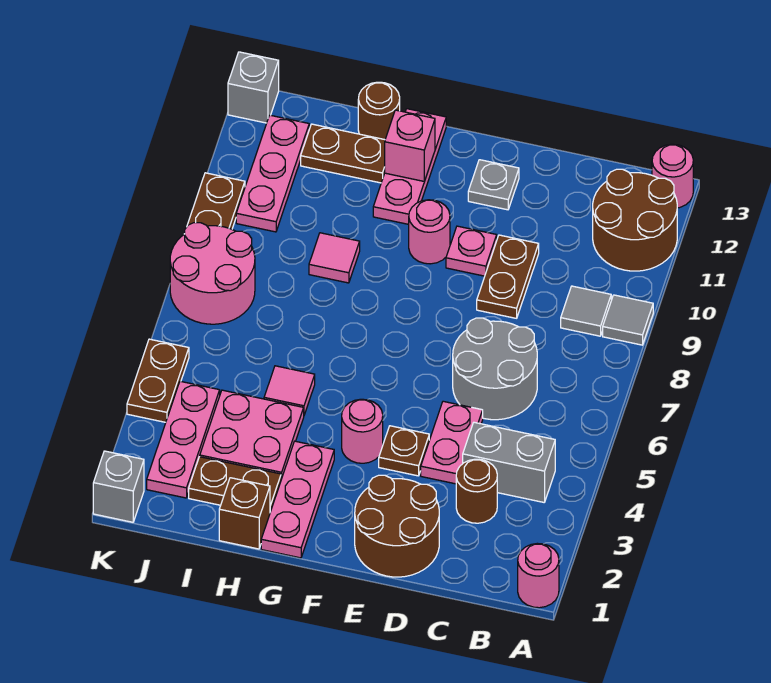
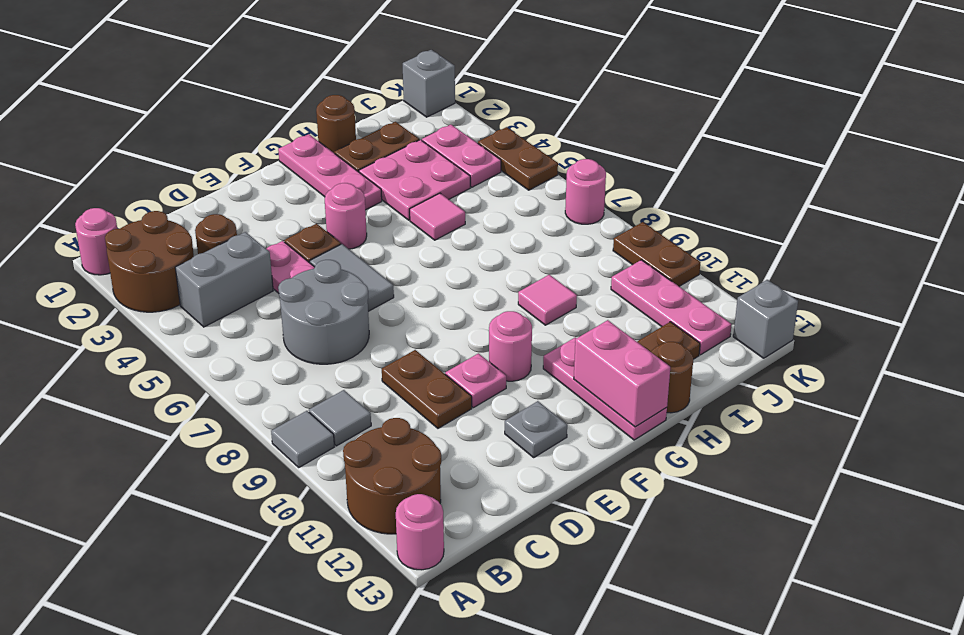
brown 2x2 round brick [355,475,439,577] -> brown 2x2 round brick moved to [105,211,194,312]
none -> grey 1x2 tile [310,244,394,311]
pink 1x1 brick [385,110,435,181] -> pink 1x2 brick [574,320,670,427]
brown 1x1 brick [219,478,270,549] -> brown 1x1 round brick [316,95,356,153]
pink 1x3 plate [147,381,220,498] -> pink 1x2 plate [422,125,501,187]
pink 2x2 round brick [170,223,255,324] -> pink 1x1 round brick [565,159,606,224]

